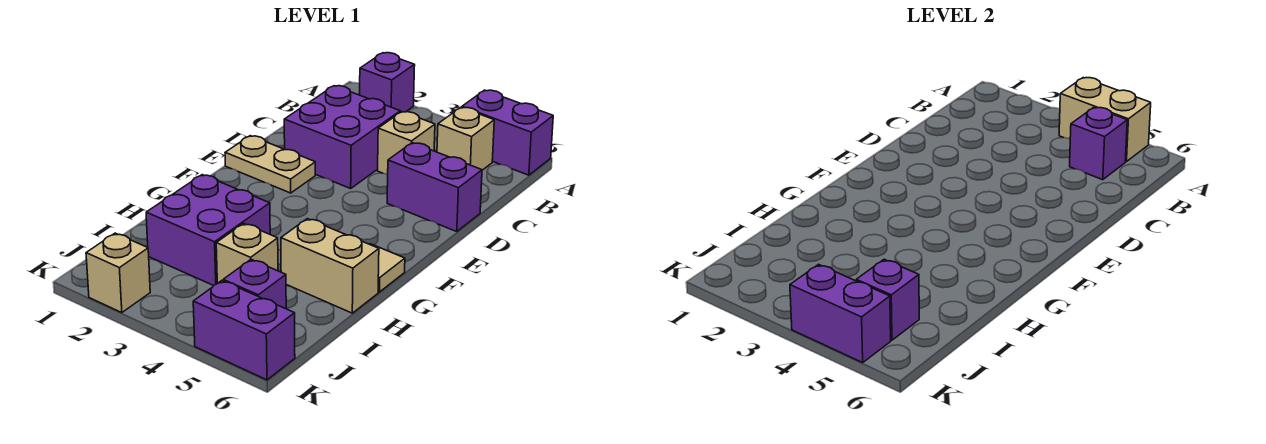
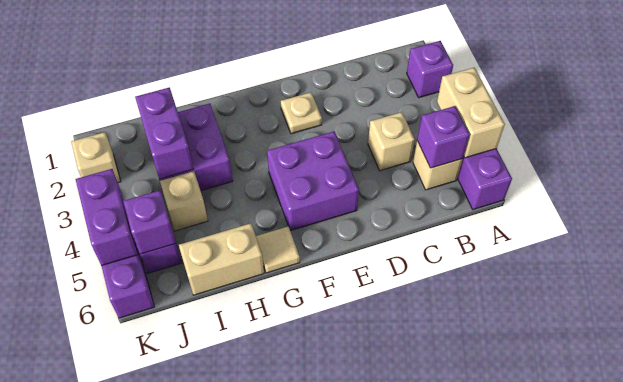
purple 2x2 brick [284,86,400,188] -> purple 2x2 brick moved to [267,131,359,231]
purple 1x2 brick [387,143,482,231] -> purple 1x2 brick moved to [135,87,194,179]
tan 1x2 plate [225,136,315,193] -> tan 1x1 plate [281,92,322,134]
tan 1x2 brick [281,219,379,313] -> tan 1x2 brick turned to [179,223,264,295]

